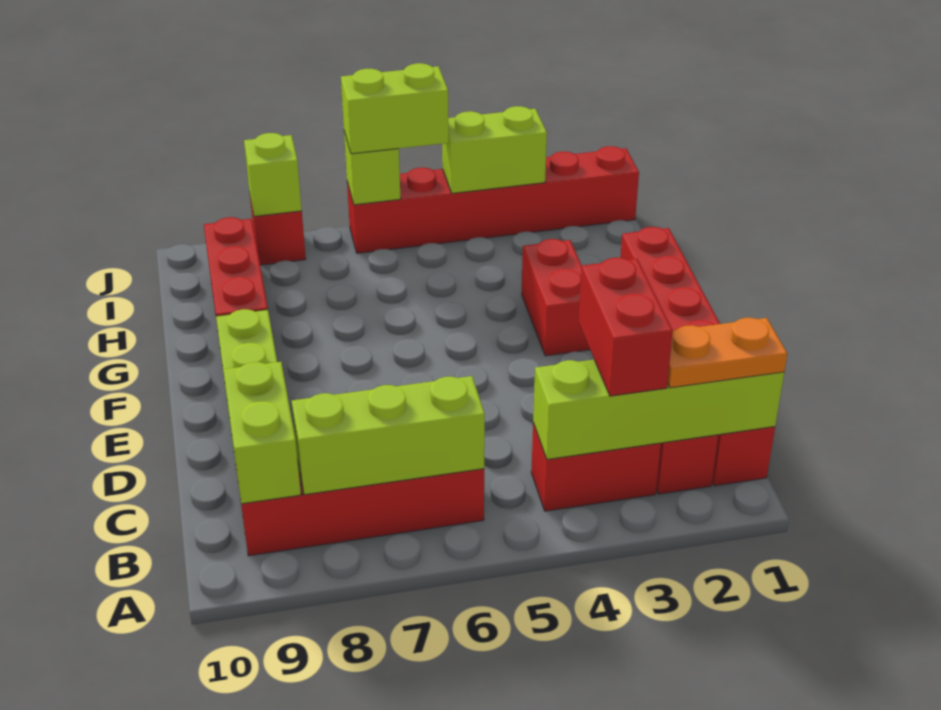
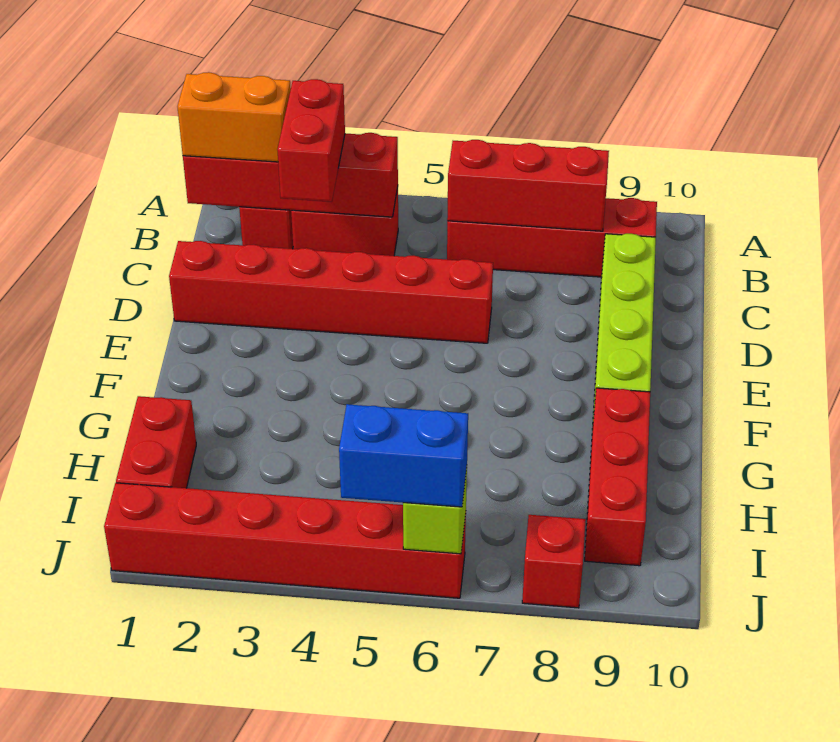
red 1x6 brick [620,227,775,486] -> red 1x6 brick turned to [169,241,493,343]
lime 1x4 brick [533,360,784,459] -> red 1x4 brick [183,133,398,217]
orange 1x2 plate [667,318,787,388] -> orange 1x2 brick [177,72,291,162]
lime 1x3 brick [292,376,485,495] -> red 1x3 brick [447,140,609,231]
lime 1x2 brick [223,362,301,504] -> none
red 1x2 brick [522,239,590,356] -> red 1x2 brick moved to [116,396,196,488]
lime 1x2 brick [442,106,547,193] -> none
lime 1x2 brick [341,63,449,154] -> blue 1x2 brick [339,404,468,507]
lime 1x1 brick [244,133,302,216] -> none

